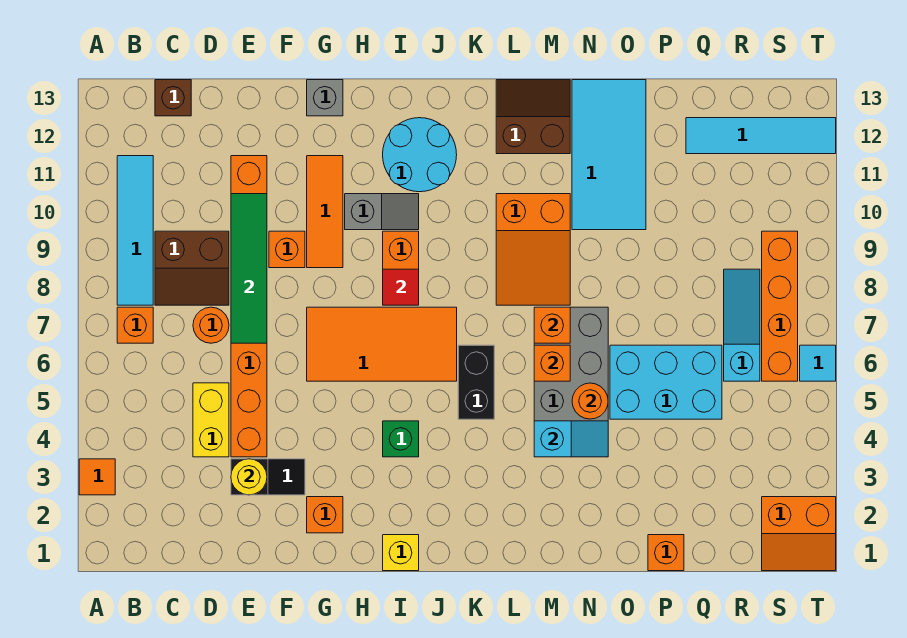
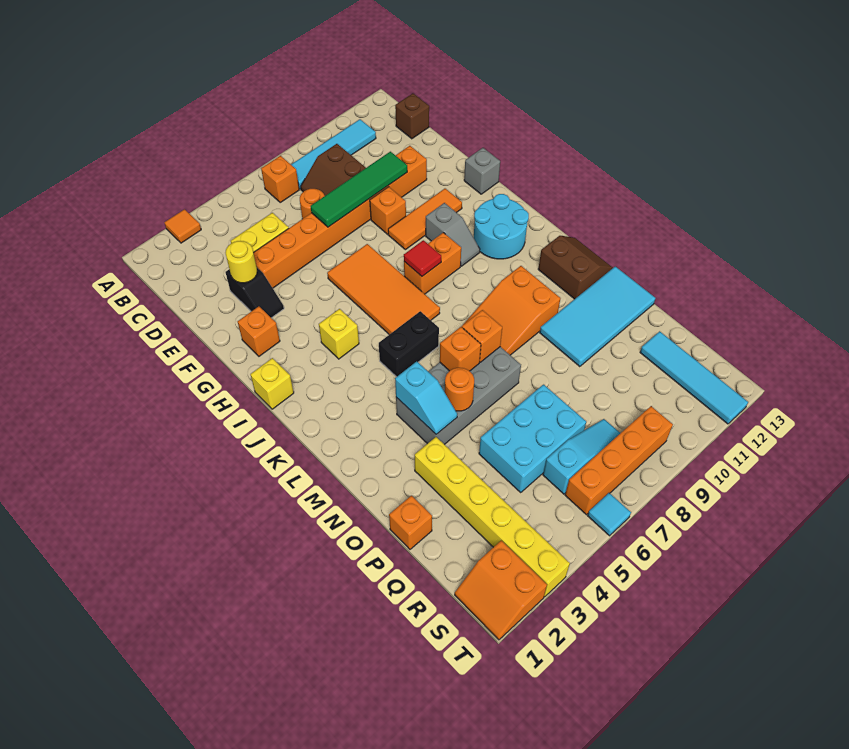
green 1x1 brick [383,421,419,457] -> yellow 1x1 brick [319,309,359,359]
none -> yellow 1x6 brick [415,437,570,597]
cyan 2x3 brick [610,345,722,419] -> cyan 2x3 brick turned to [479,385,586,493]

